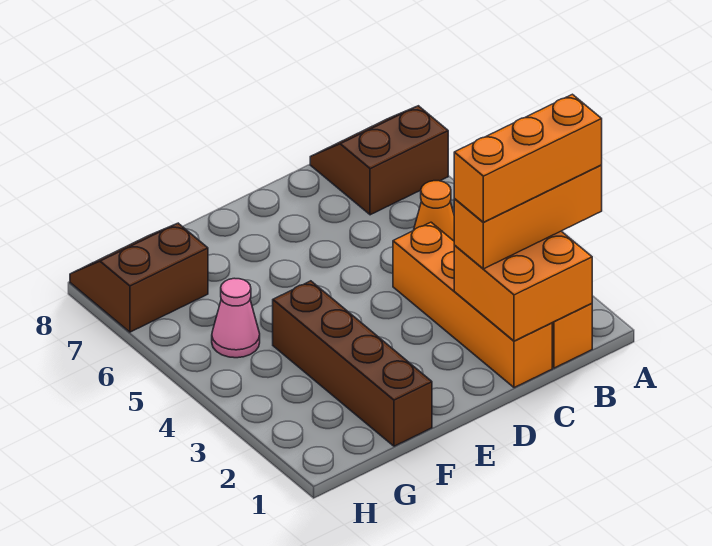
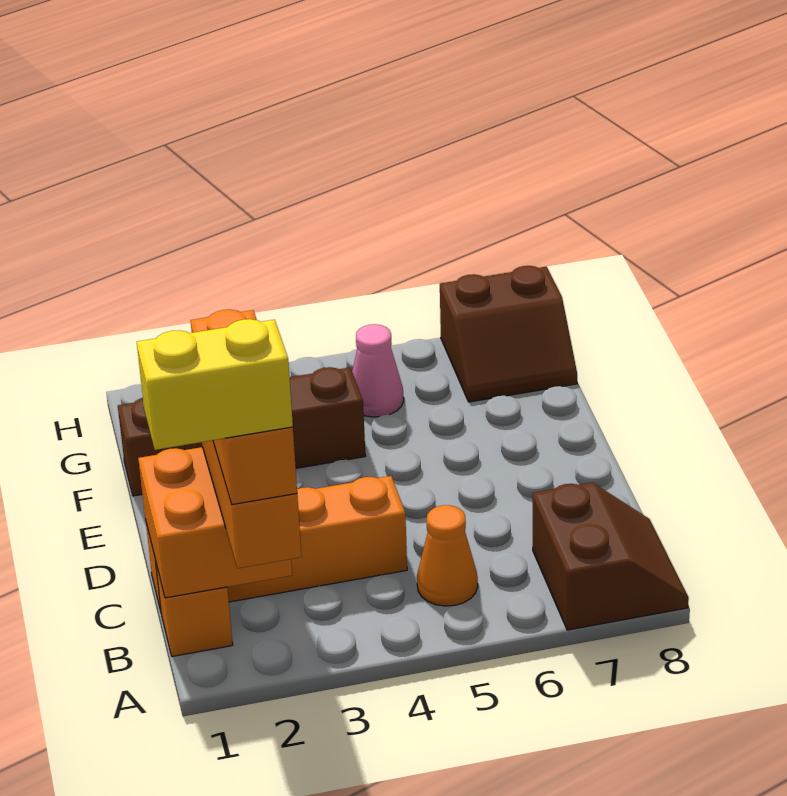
none -> yellow 1x2 brick [137,319,293,450]
brown 2x2 slope [70,223,208,332] -> brown 2x2 slope turned to [440,266,577,402]

